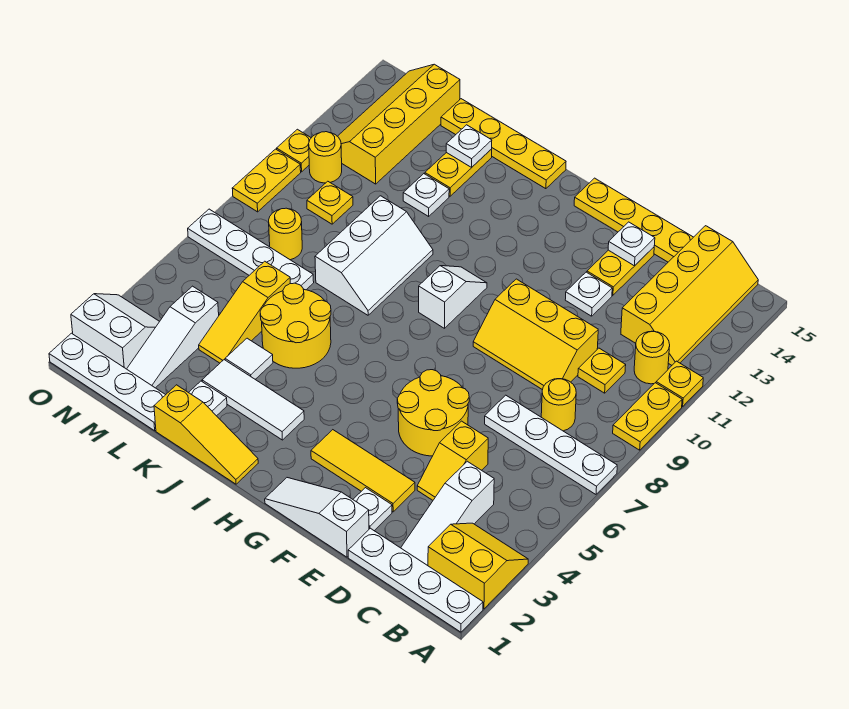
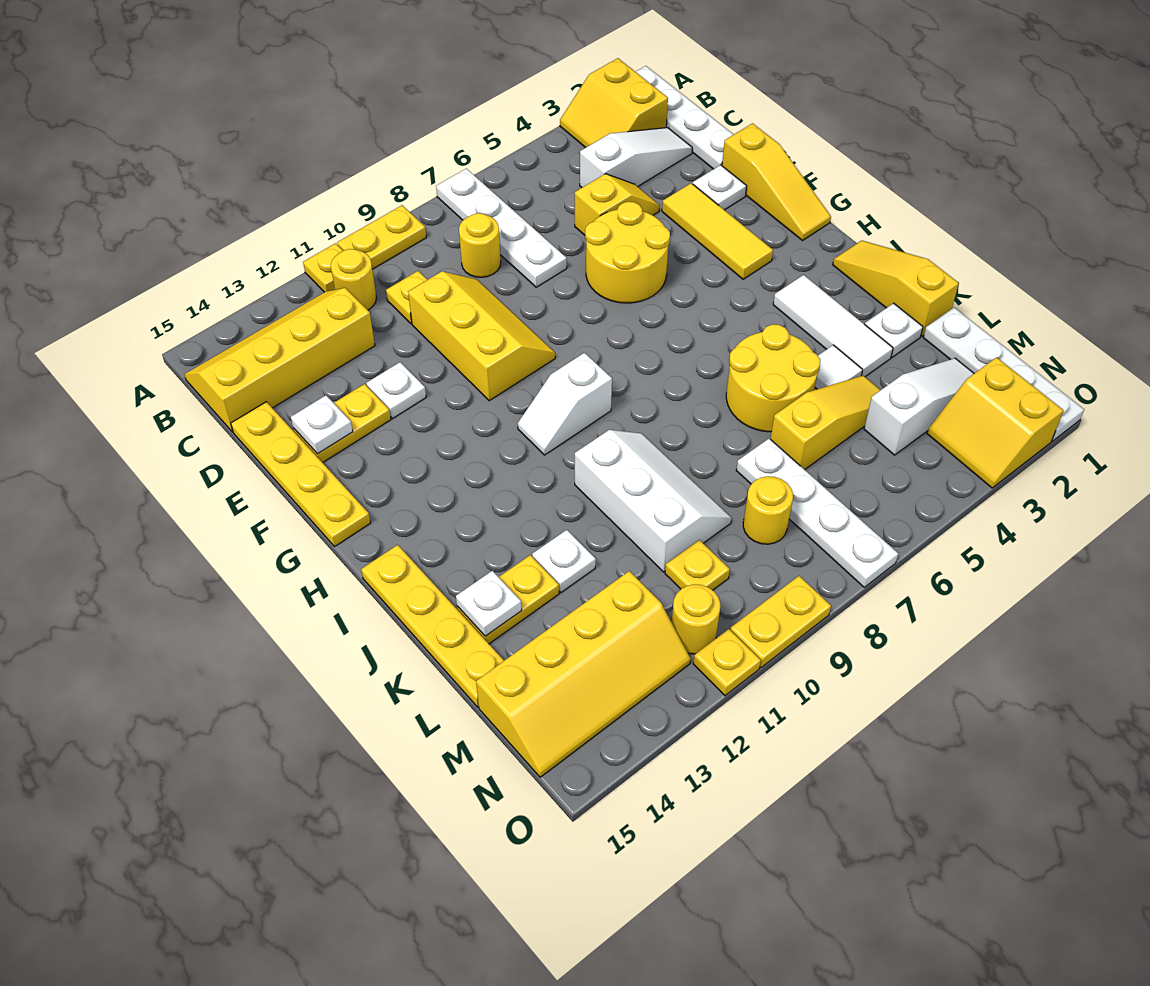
white 1x3 slope [265,478,369,557] -> yellow 1x3 slope [722,123,831,240]
white 2x3 slope [315,196,433,315] -> white 2x3 slope turned to [575,430,732,572]
white 2x2 slope [71,294,160,369] -> yellow 2x2 slope [927,357,1064,488]

